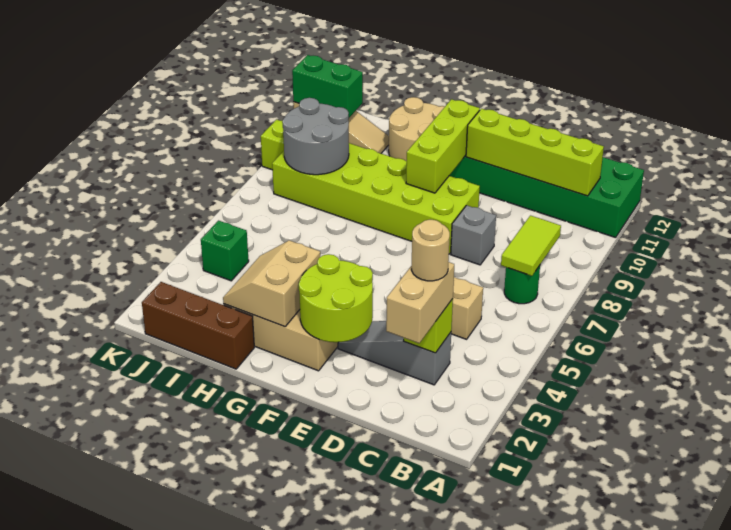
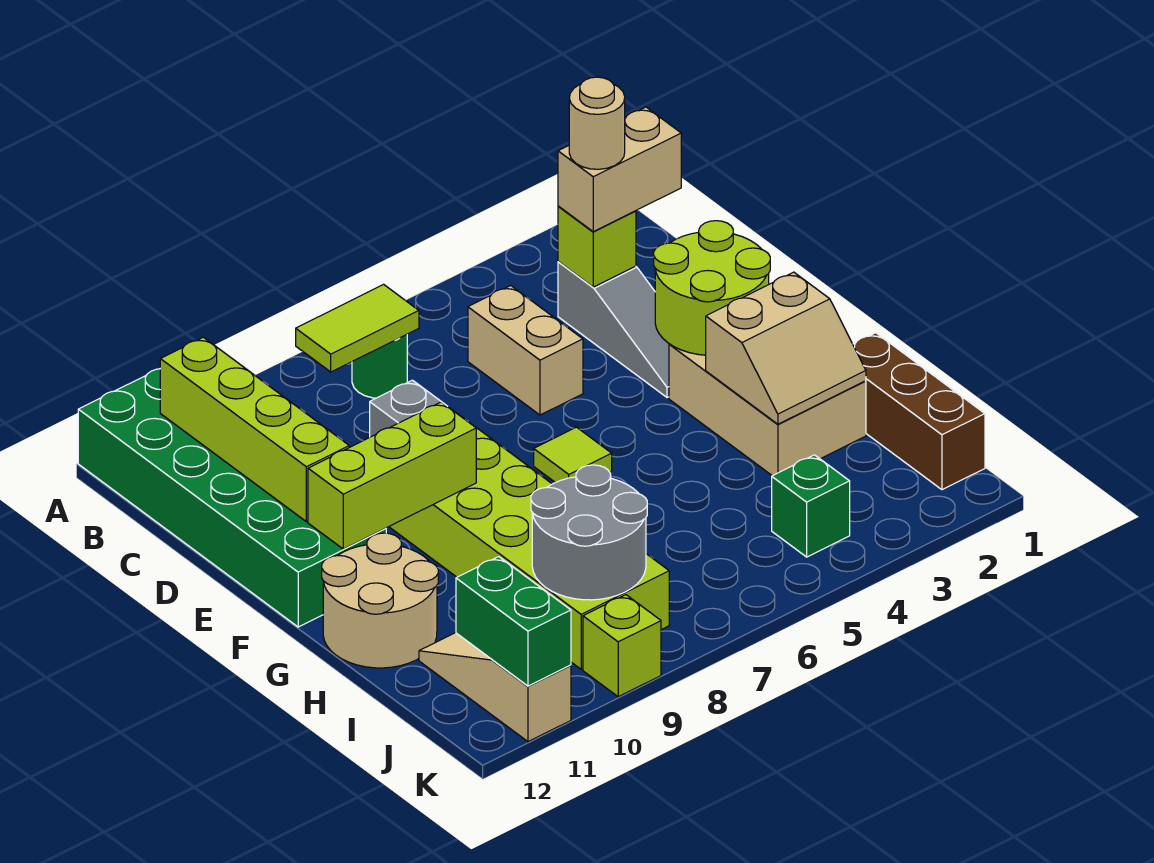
none -> lime 1x1 tile [534,427,612,483]

